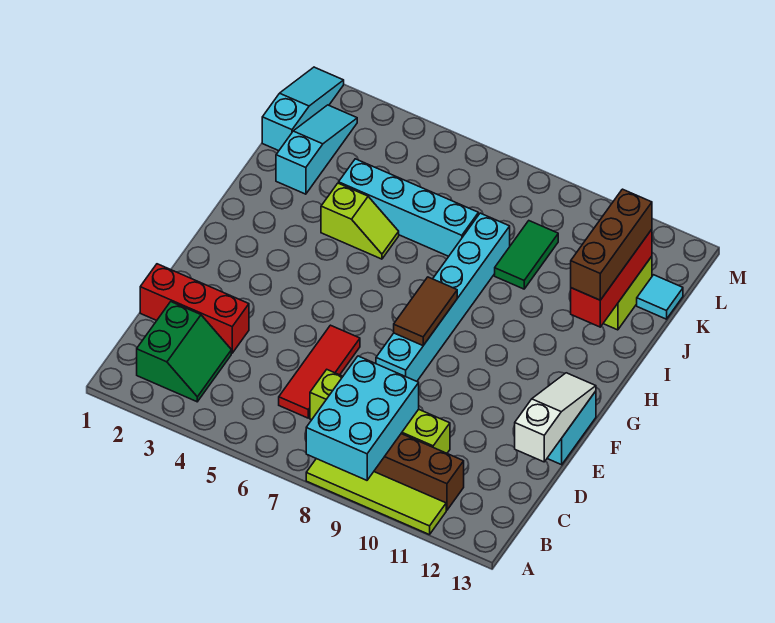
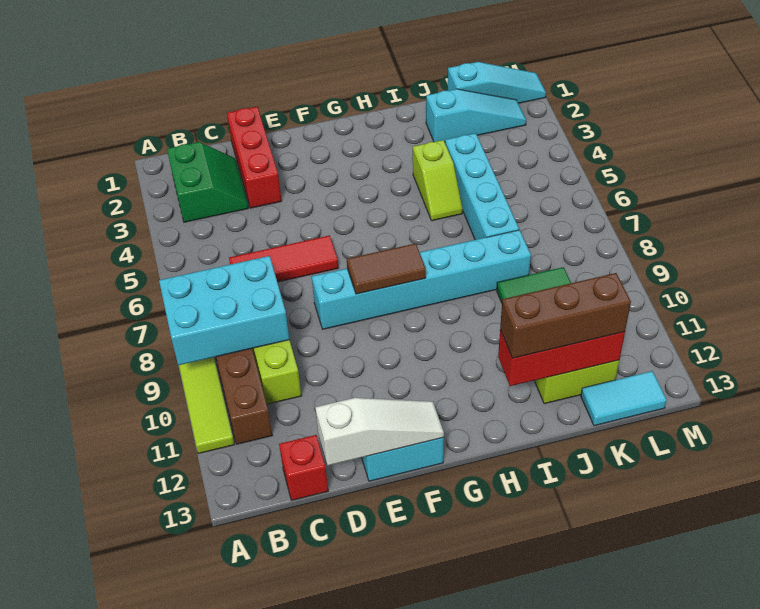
green 2x2 slope [137,302,231,402] -> green 2x2 slope turned to [167,142,249,222]
none -> red 1x1 brick [279,435,328,500]
cyan 1x1 tile [637,275,683,319] -> cyan 1x2 tile [581,371,667,426]

